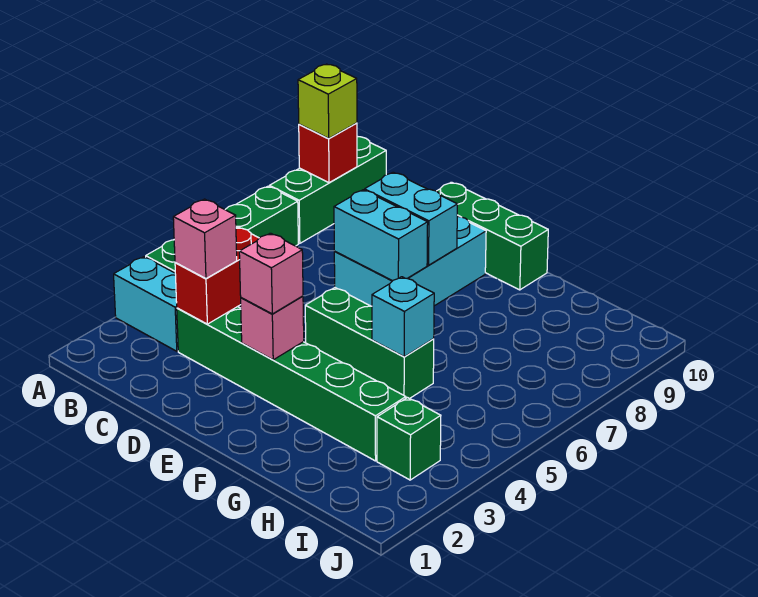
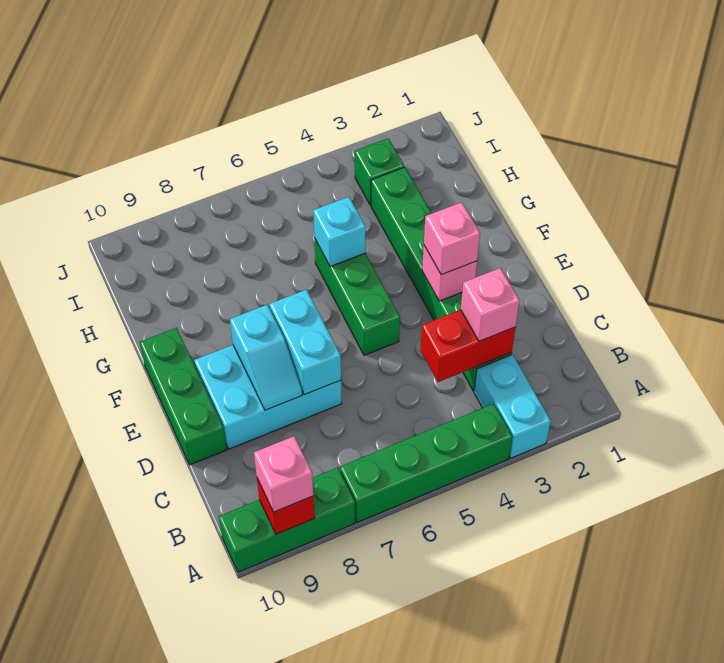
lime 1x1 brick [298,64,357,139] -> pink 1x1 brick [254,436,313,512]
cyan 1x2 brick [365,172,457,265] -> cyan 1x2 slope [230,305,302,410]

